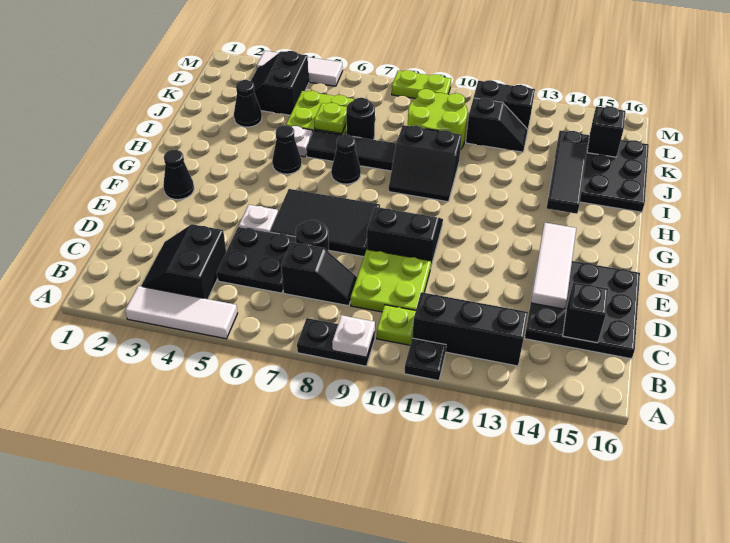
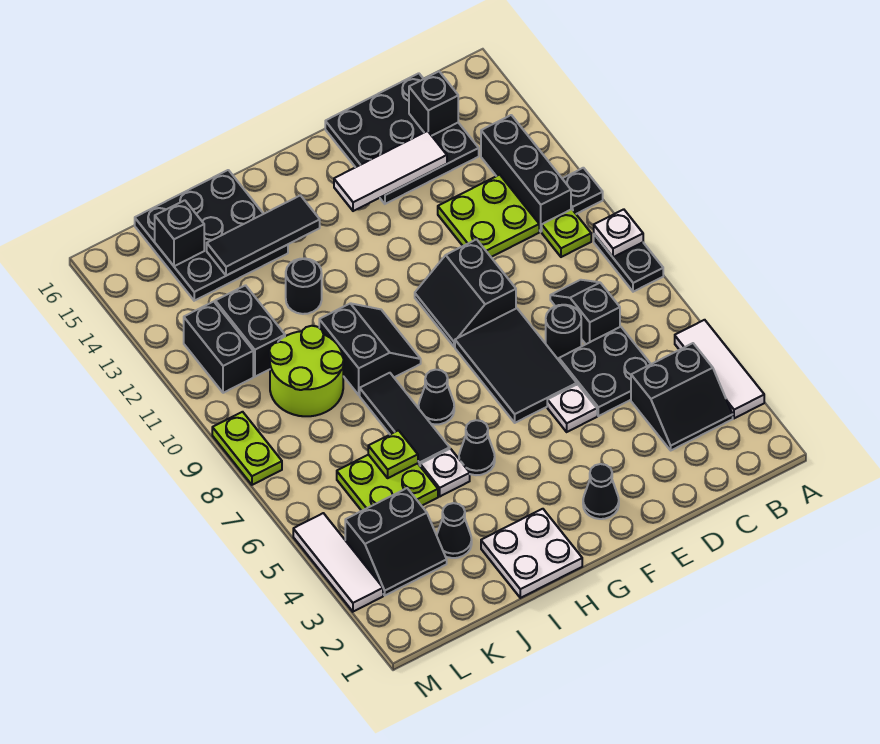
lime 2x2 plate [351,249,431,312] -> lime 2x2 plate moved to [438,175,539,257]
none -> white 2x2 plate [481,509,582,598]
black 1x1 round brick [346,98,375,140] -> black 1x1 round brick moved to [286,258,322,314]
black 1x2 slope [466,98,528,152] -> black 1x2 brick [215,285,285,377]

